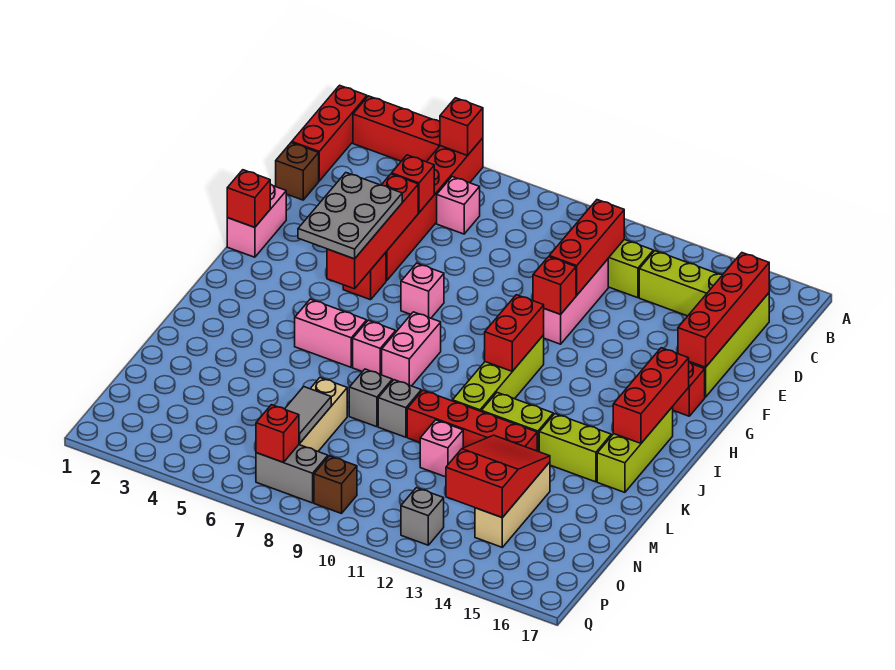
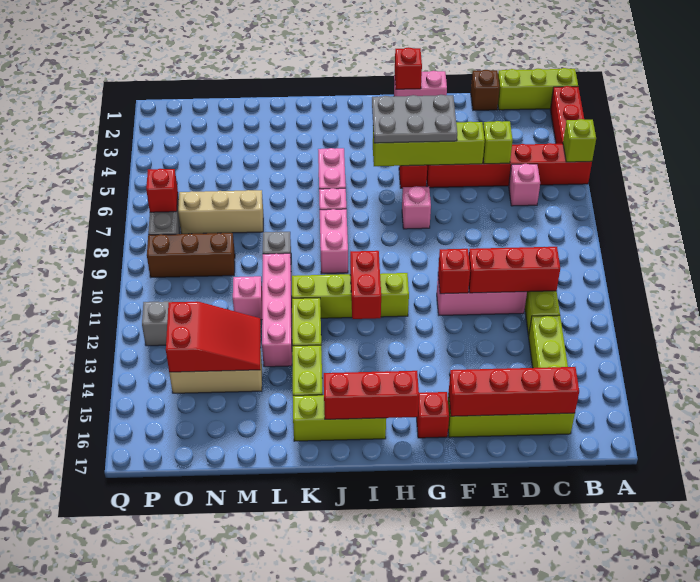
red 1x3 brick [292,85,367,181] -> lime 1x3 brick [498,68,578,110]
red 1x1 brick [440,98,483,155] -> lime 1x1 brick [563,119,596,162]
red 1x1 brick [392,155,434,213] -> lime 1x1 brick [483,121,513,164]
red 1x4 brick [327,174,418,289] -> lime 1x4 brick [373,122,485,166]
red 1x2 brick [485,295,544,371] -> red 1x2 brick turned to [350,251,381,319]
pink 1x2 brick [382,312,441,386] -> pink 1x2 brick turned to [320,209,348,274]
grey 1x1 brick [349,369,392,427] -> none
red 1x4 brick [407,390,537,451] -> pink 1x4 brick [262,253,292,367]
grey 1x2 tile [285,387,331,443] -> none
brown 1x1 brick [314,456,357,514] -> brown 1x3 brick [147,233,235,277]

